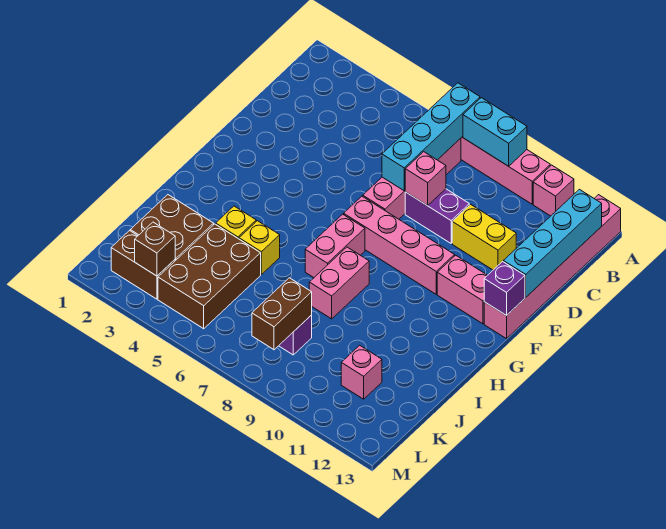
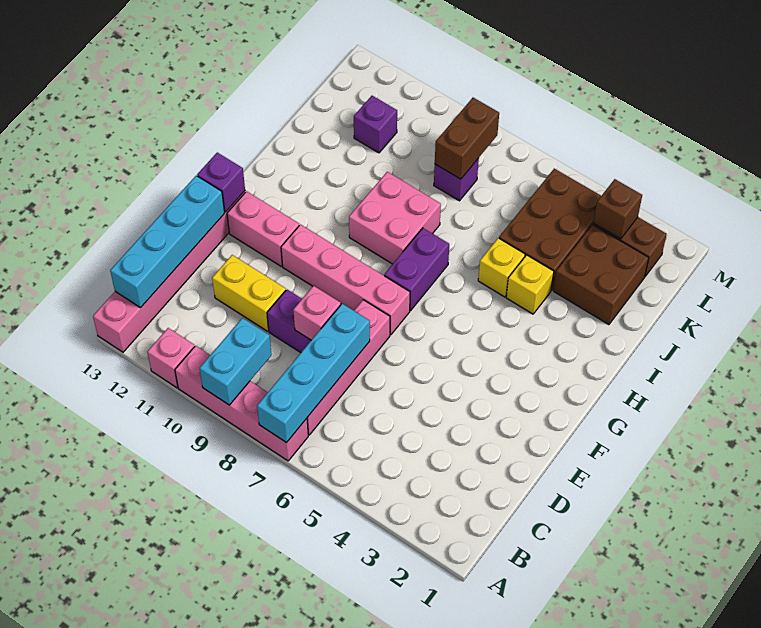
cyan 1x2 brick [463,98,527,166] -> cyan 1x2 brick turned to [199,318,271,405]
pink 1x2 brick [305,214,365,278] -> purple 1x2 brick [384,228,449,311]
pink 1x2 brick [309,247,369,319] -> pink 2x2 brick [349,172,441,264]
pink 1x1 brick [341,345,382,399] -> purple 1x1 brick [354,96,397,153]

